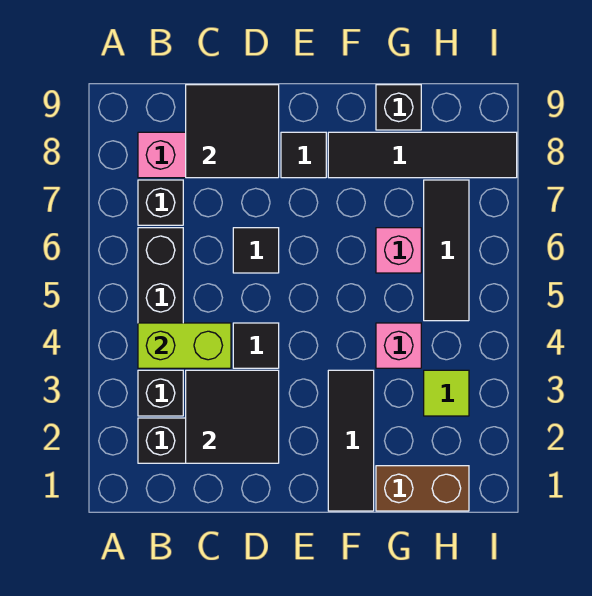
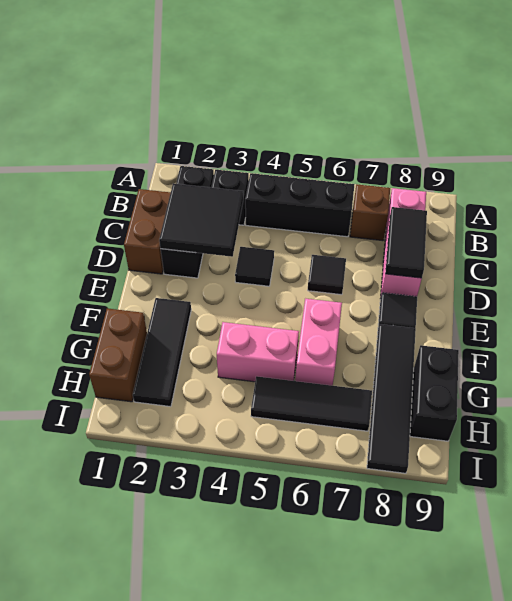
lime 1x2 brick [138,323,231,368] -> none
black 1x1 brick [138,180,183,225] -> brown 1x1 brick [350,184,390,241]
none -> brown 1x2 brick [124,189,171,274]
black 2x2 tile [186,85,279,178] -> black 1x2 tile [385,207,427,278]
black 1x3 tile [328,370,374,511] -> black 1x3 tile turned to [133,298,191,407]
pink 1x1 brick [376,323,421,368] -> pink 1x2 brick [217,322,299,382]
pink 1x1 brick [376,228,421,273] -> pink 1x2 brick [295,299,342,386]
black 1x1 brick [376,85,421,130] -> black 1x2 brick [410,345,459,441]
lime 1x1 tile [424,370,469,416] -> none

